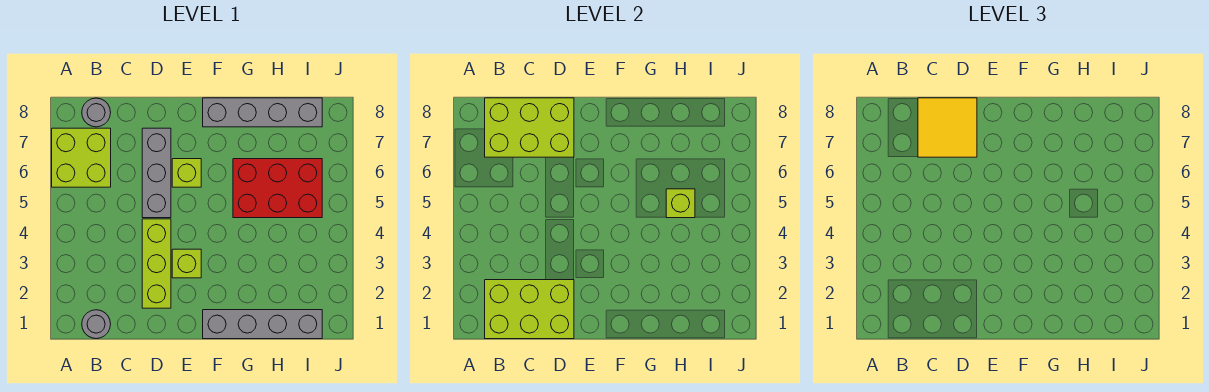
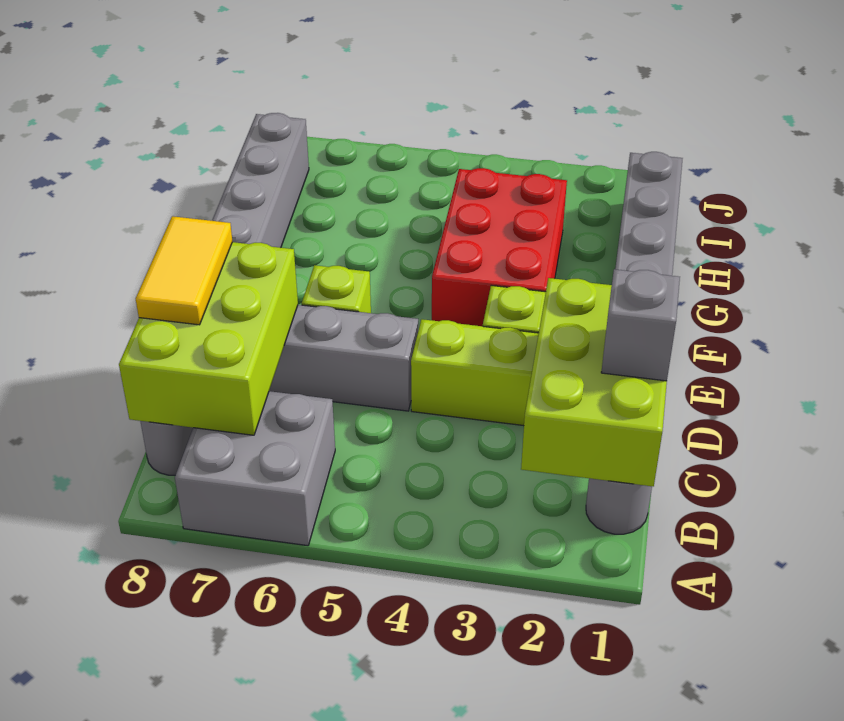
lime 2x2 brick [52,128,111,187] -> grey 2x2 brick [175,391,335,546]
none -> grey 1x1 brick [601,269,680,381]
yellow 2x2 tile [918,98,977,157] -> yellow 1x2 tile [136,216,232,325]
red 2x3 brick [233,159,322,218] -> red 2x3 brick moved to [432,168,567,326]
lime 1x1 brick [666,189,695,218] -> none

